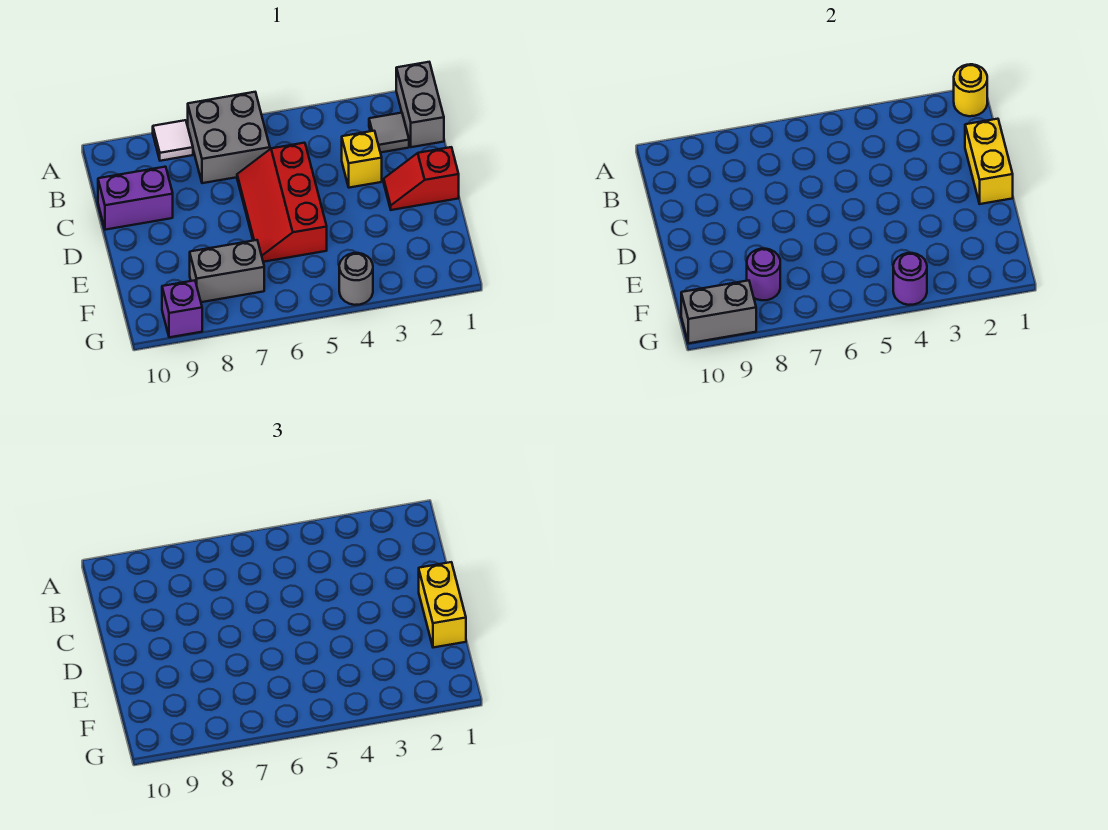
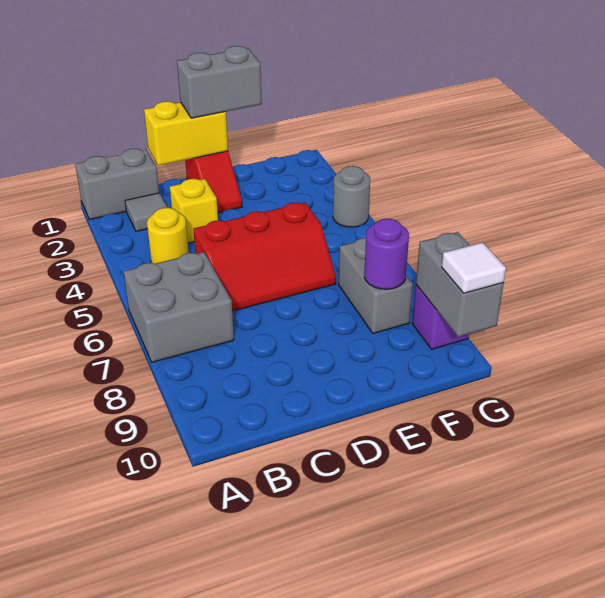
yellow 1x1 round brick [954,64,987,116] -> yellow 1x1 round brick moved to [147,208,189,264]
white 1x1 tile [153,120,193,161] -> white 1x1 tile moved to [442,242,506,293]
purple 1x2 brick [98,167,173,230] -> none
yellow 1x2 brick [419,562,466,648] -> grey 1x2 brick [177,46,262,118]
purple 1x1 round brick [893,253,927,305] -> none

